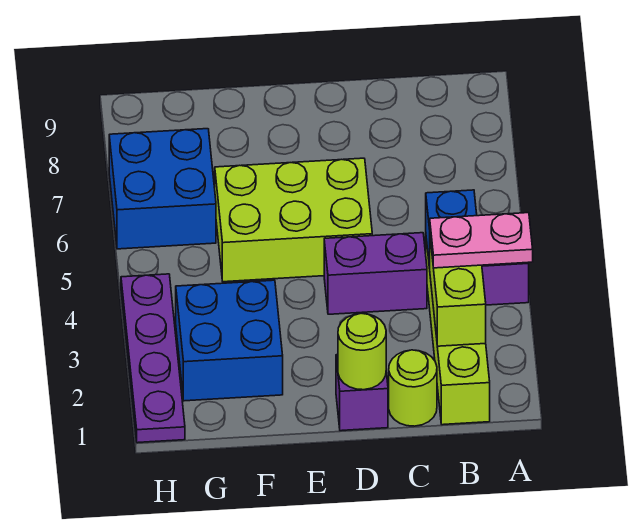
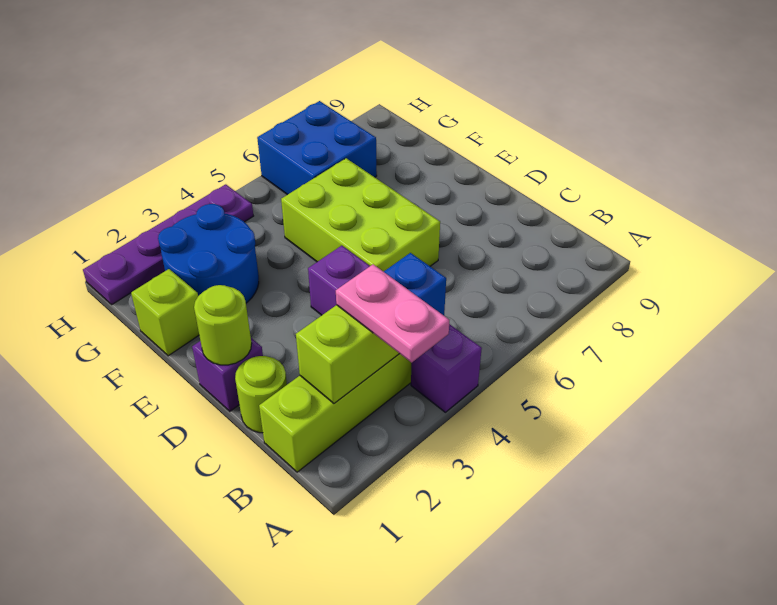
none -> lime 1x1 brick [131,269,199,356]
blue 2x2 brick [176,280,283,401] -> blue 2x2 round brick [158,204,259,303]

